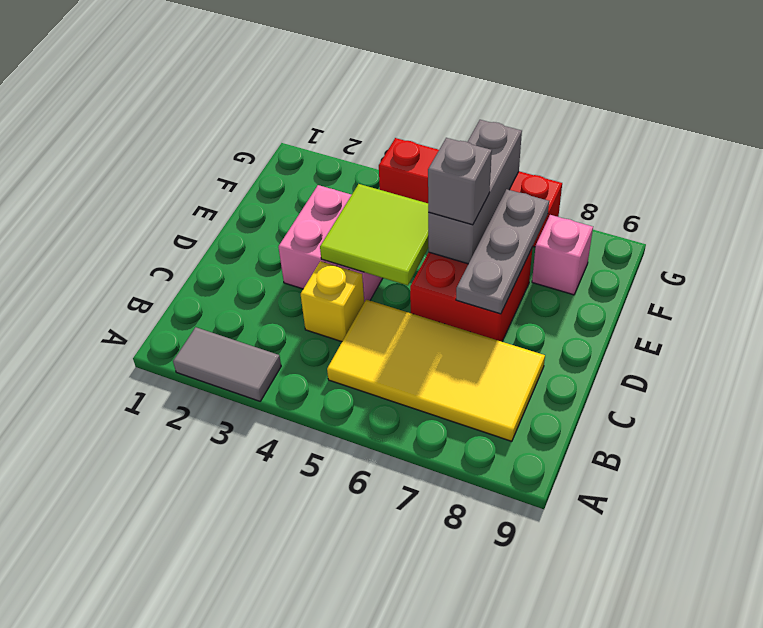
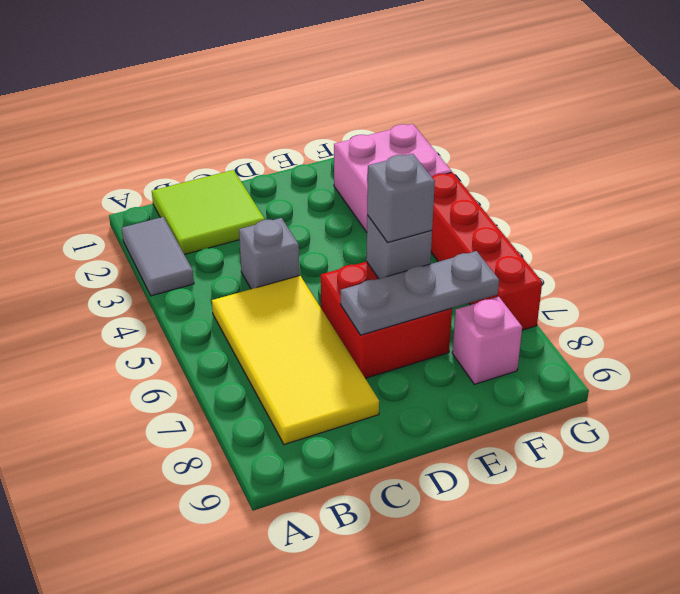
yellow 1x1 brick [301,261,364,342] -> grey 1x1 brick [239,218,300,289]
pink 2x2 brick [278,185,383,302] -> pink 2x2 brick moved to [334,124,452,232]
lime 2x2 tile [320,184,429,285] -> lime 2x2 tile moved to [152,170,265,255]
grey 1x3 brick [428,120,522,264] -> grey 1x1 brick [366,215,432,279]

